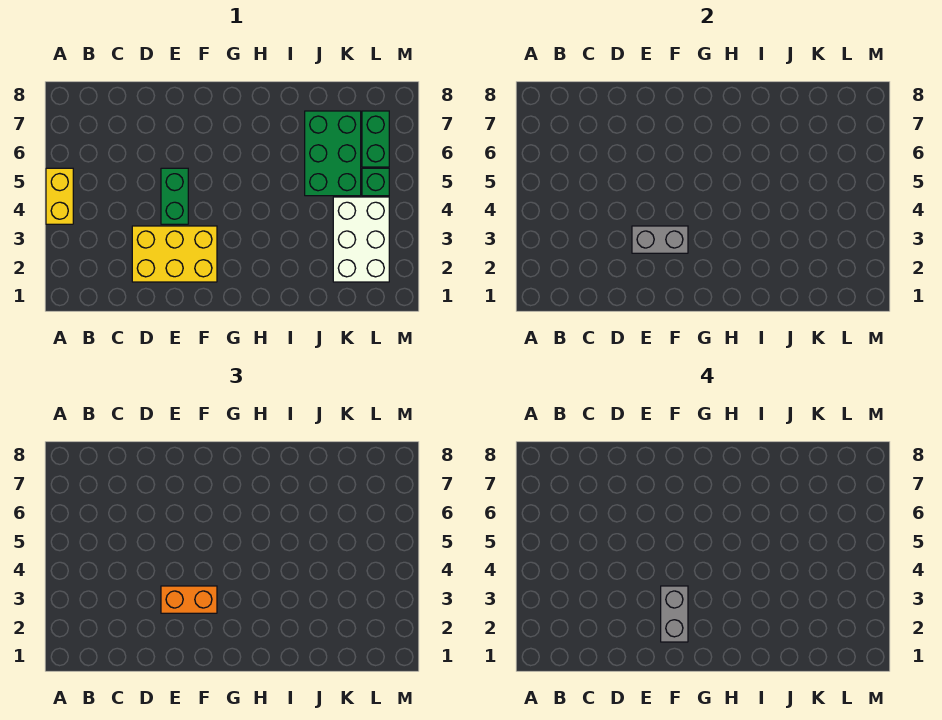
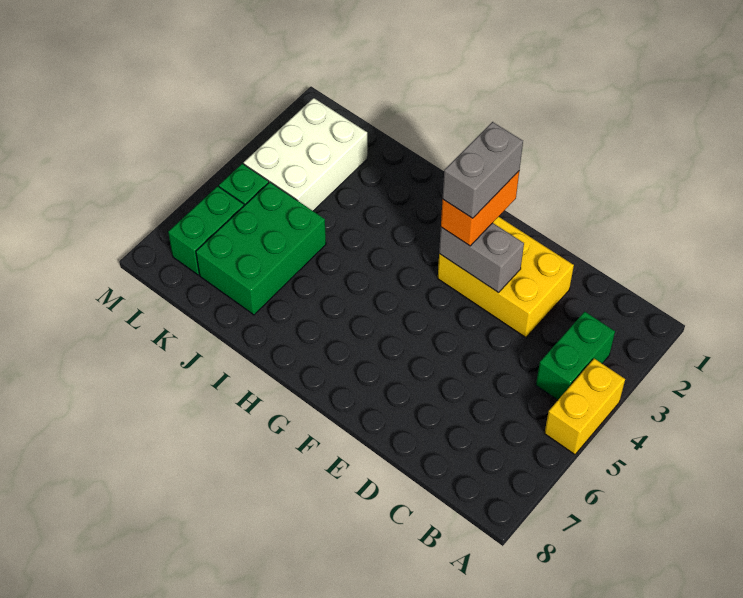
orange 1x2 brick [161,586,217,613] -> orange 1x2 brick turned to [441,171,519,246]
green 1x2 brick [161,168,188,224] -> green 1x2 brick moved to [536,312,615,400]

